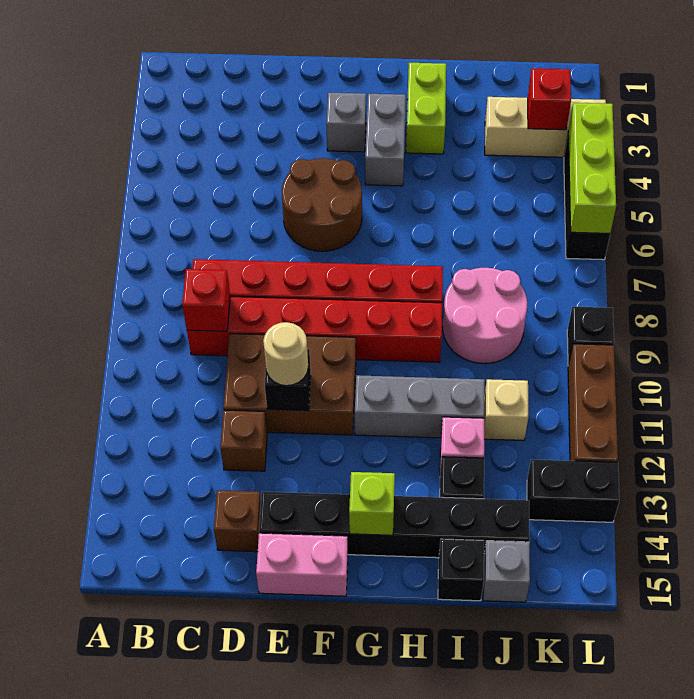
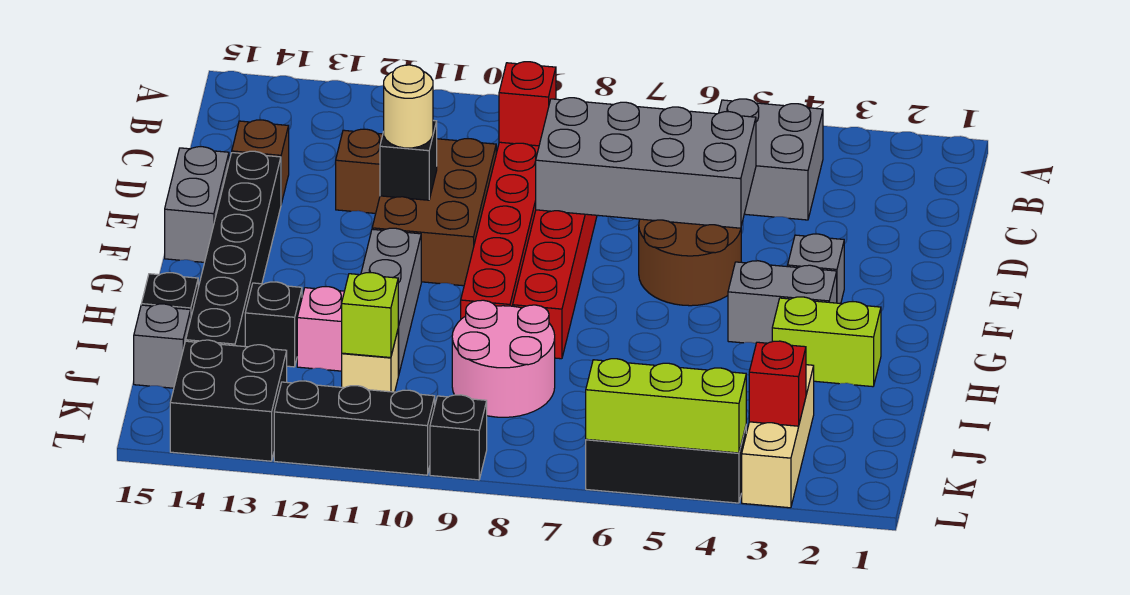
none -> grey 2x2 brick [719,99,823,220]
none -> grey 2x4 brick [536,98,756,228]
pink 1x2 brick [256,533,348,596] -> grey 1x2 brick [165,147,229,262]
lime 1x1 brick [349,472,395,535] -> lime 1x1 brick moved to [342,273,398,358]
black 1x2 brick [527,460,619,522] -> black 2x2 brick [170,340,287,461]
brown 1x3 brick [568,344,618,462] -> black 1x3 brick [274,381,435,475]

